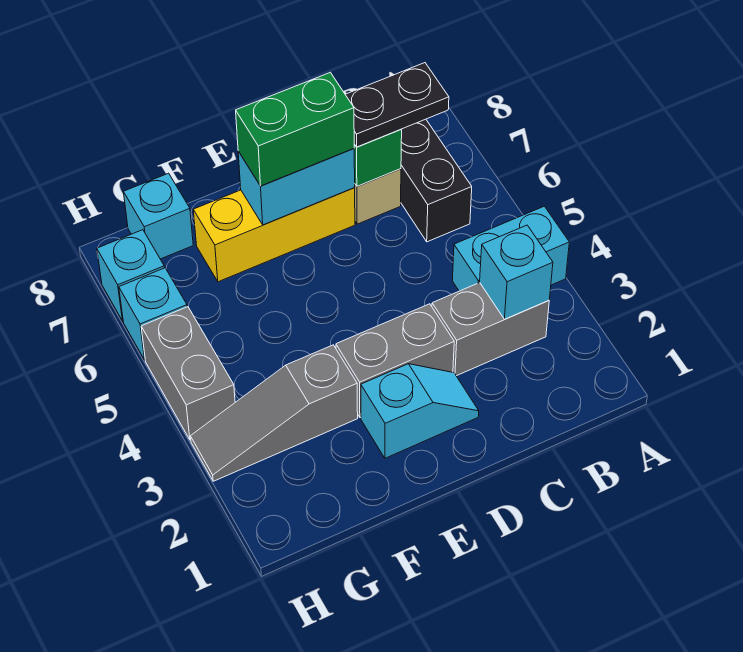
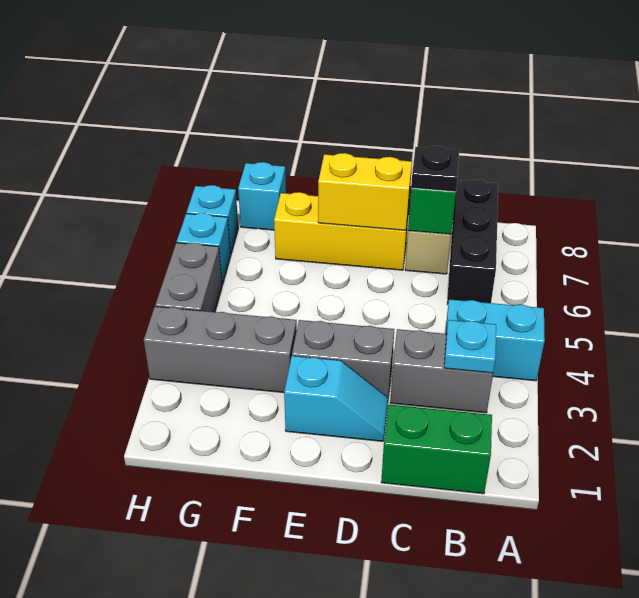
cyan 1x1 brick [480,225,553,319] -> cyan 1x1 plate [444,320,496,373]
black 1x2 plate [345,63,449,147] -> black 1x1 plate [411,145,459,192]
cyan 1x2 brick [238,149,355,225] -> yellow 1x2 brick [318,153,412,230]
green 1x2 brick [236,72,355,186] -> green 1x2 brick moved to [381,405,492,494]
grey 1x3 slope [190,345,358,481] -> grey 1x3 brick [144,307,297,393]

